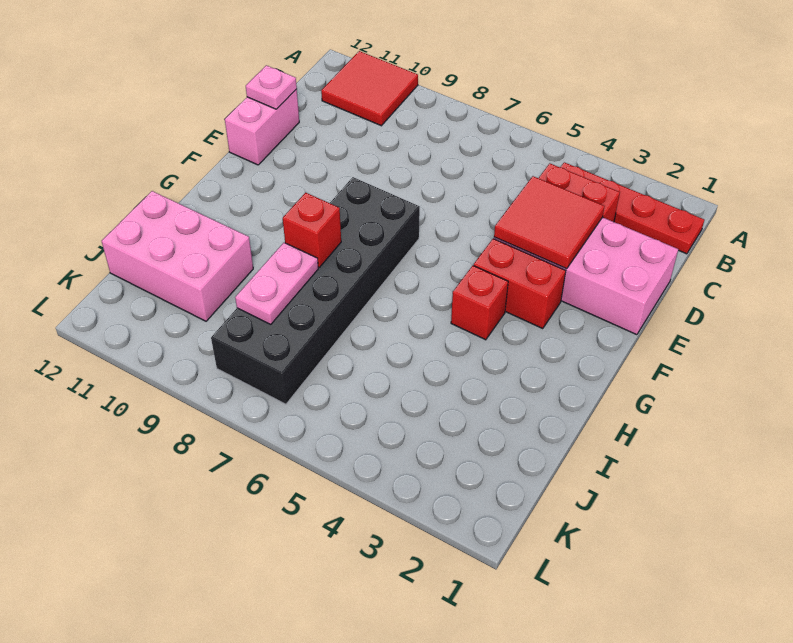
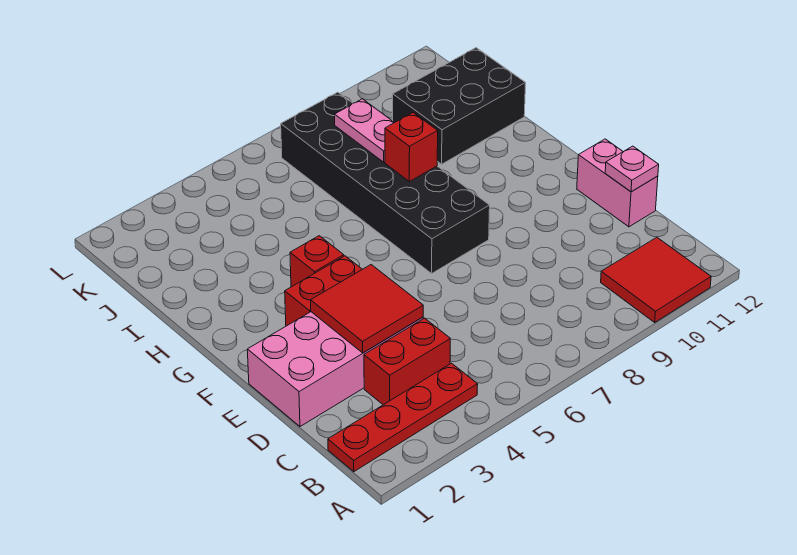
pink 2x3 brick [102,191,253,321] -> black 2x3 brick [393,48,526,164]

